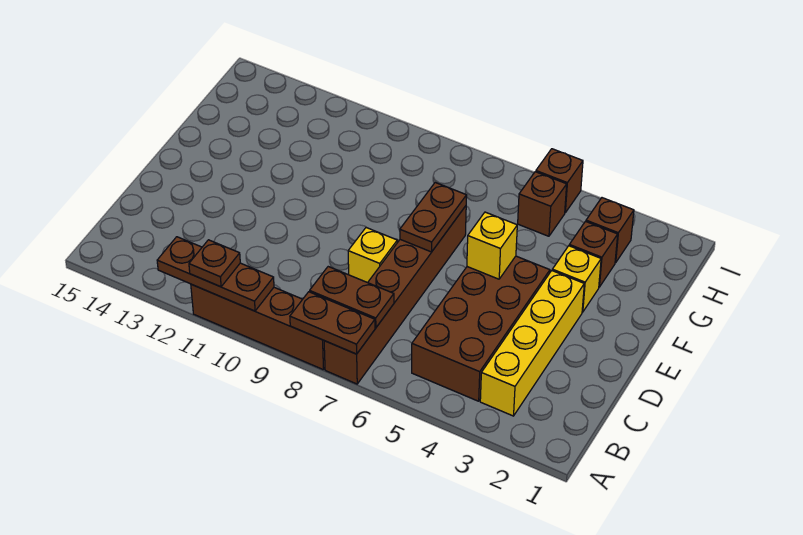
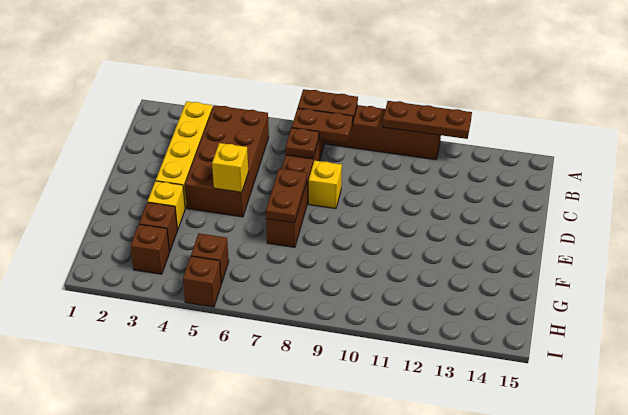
brown 1x1 plate [189,240,240,287] -> brown 1x1 plate moved to [285,128,319,159]

